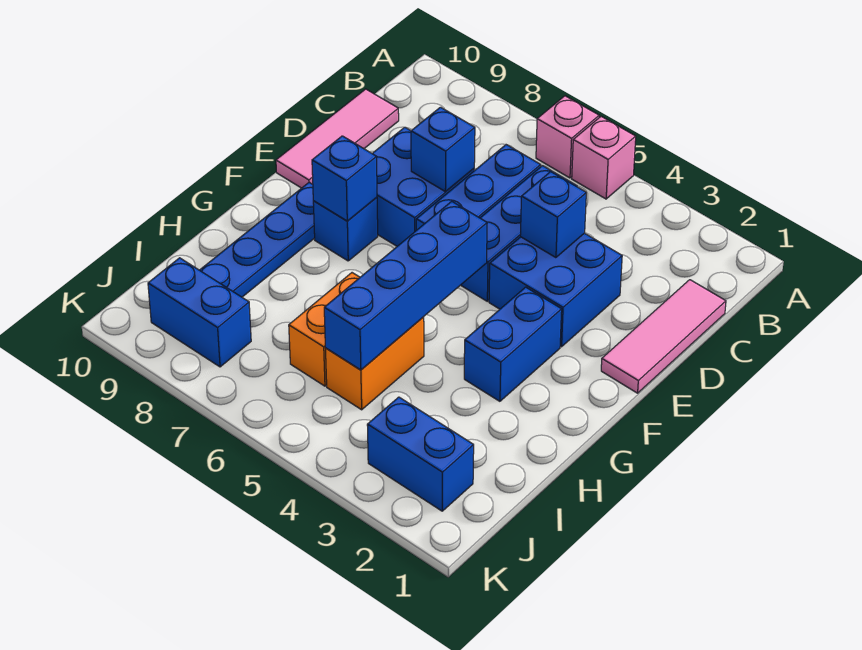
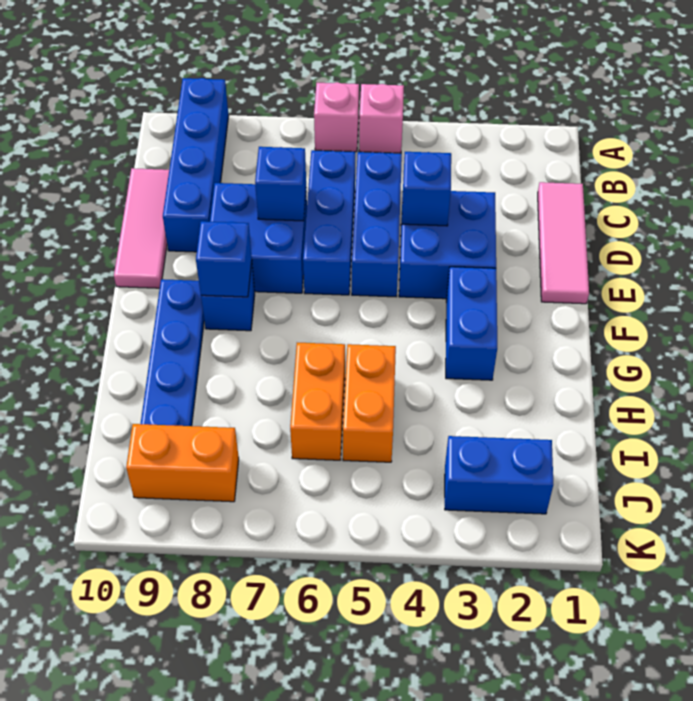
blue 1x4 brick [324,201,487,370] -> blue 1x4 brick moved to [163,78,229,252]
blue 1x2 brick [148,258,251,367] -> orange 1x2 brick [126,424,239,502]

